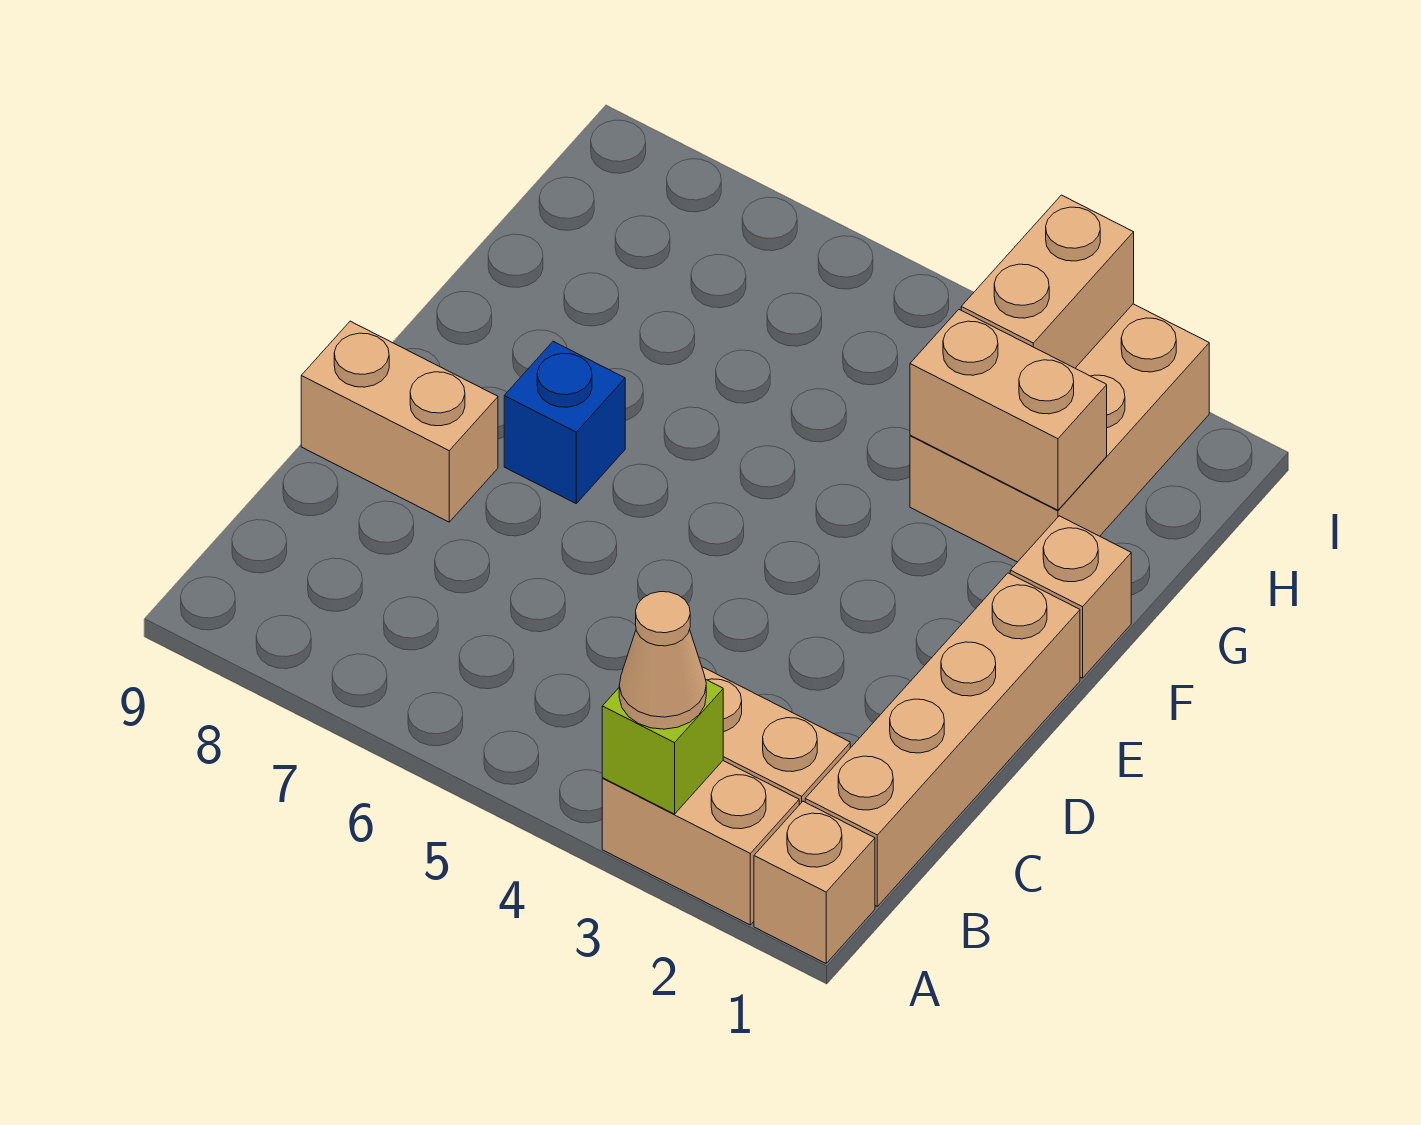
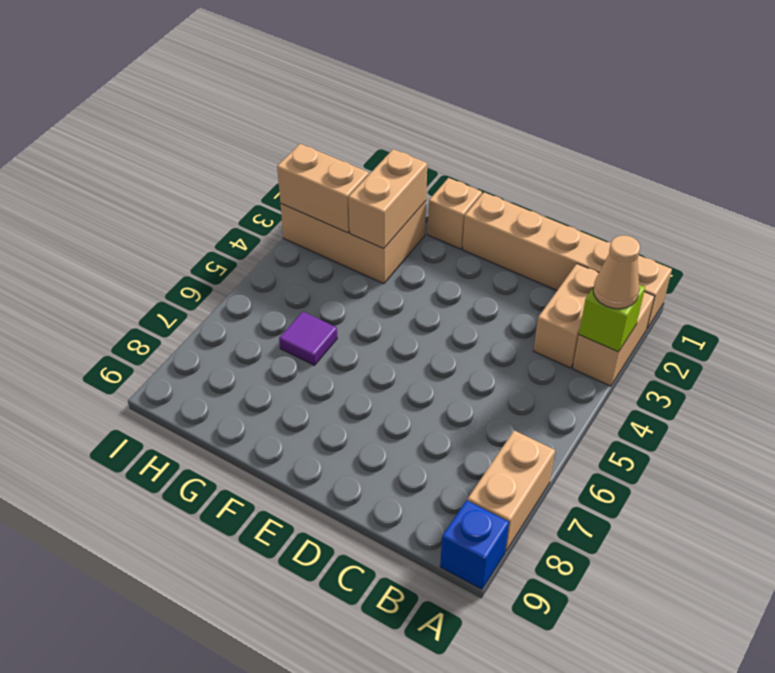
tan 1x2 brick [301,321,498,522] -> tan 1x2 brick moved to [467,431,555,552]
blue 1x1 brick [504,341,625,503] -> blue 1x1 brick moved to [440,500,509,589]
none -> purple 1x1 tile [279,312,337,365]

